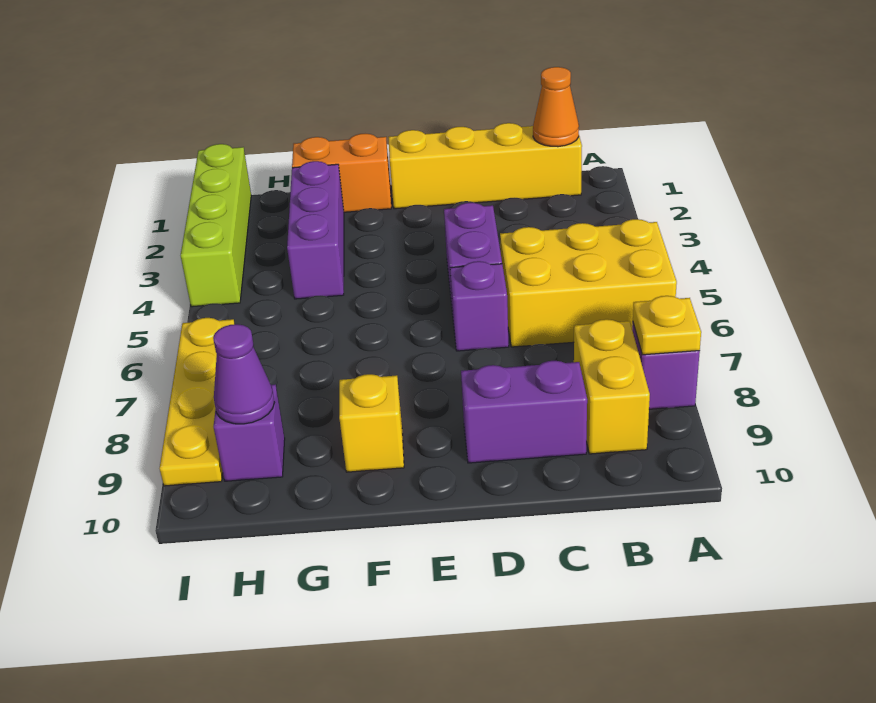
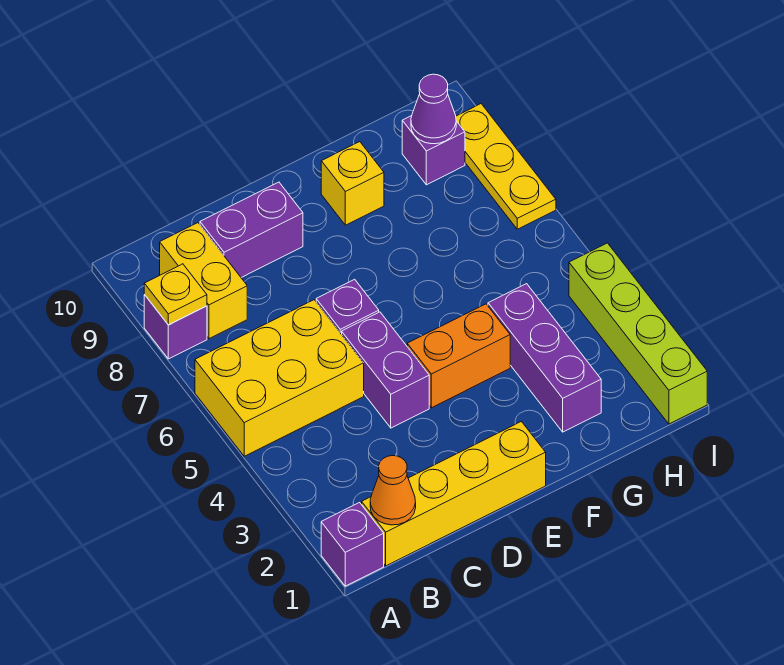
none -> purple 1x1 brick [321,503,384,586]
orange 1x2 brick [292,134,391,212] -> orange 1x2 brick moved to [407,304,510,408]
yellow 1x4 plate [160,318,235,486] -> yellow 1x3 plate [456,104,556,229]

